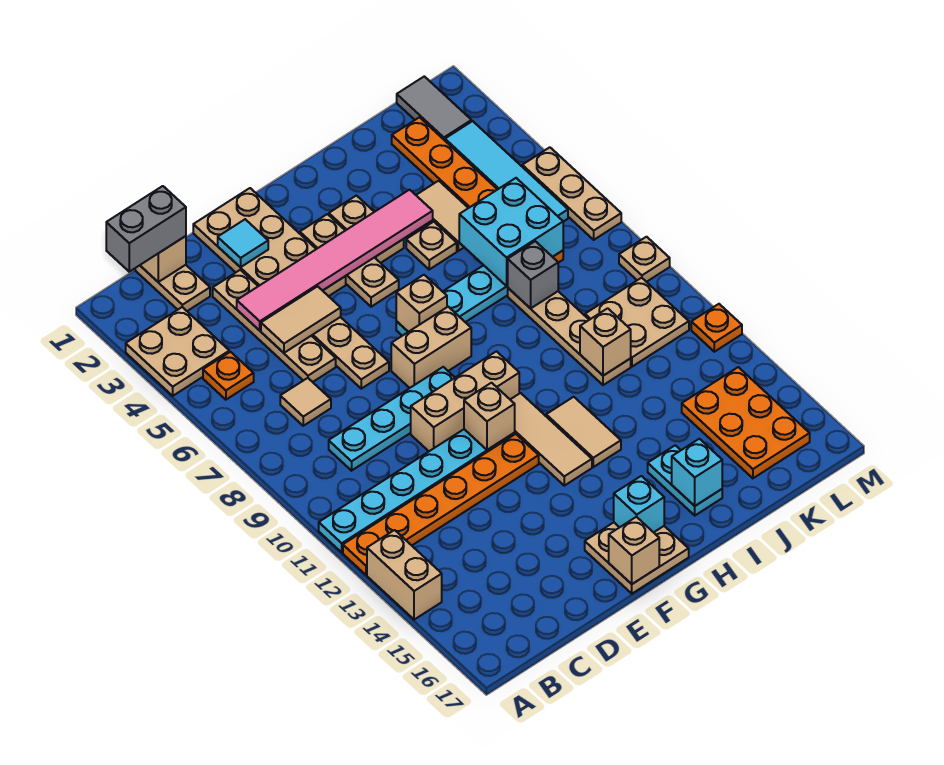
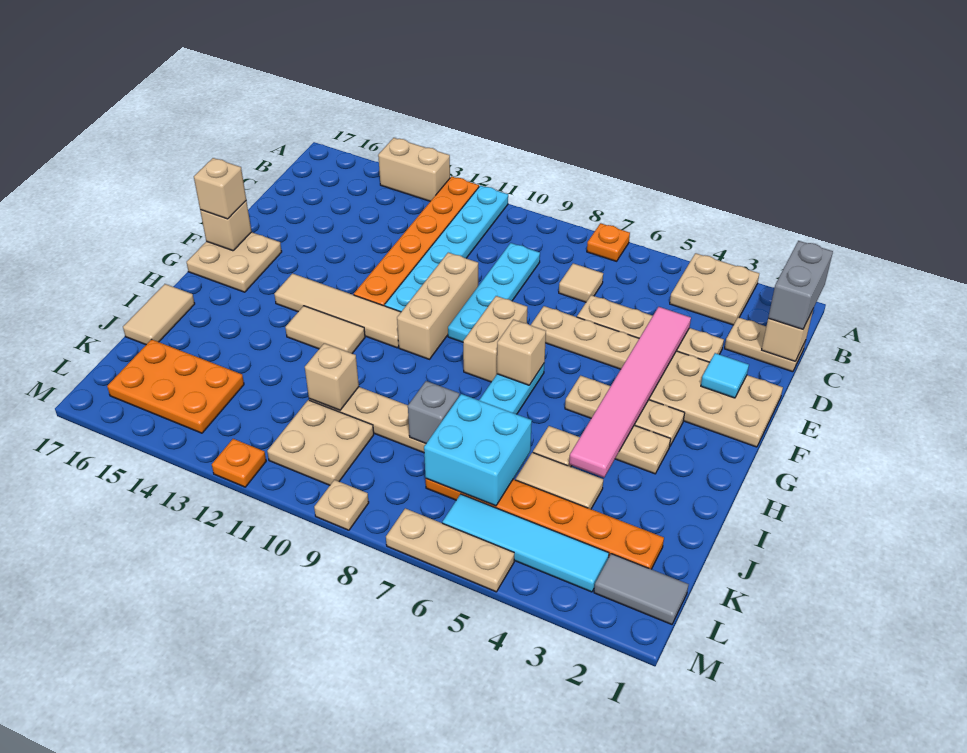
orange 1x1 plate [203,352,254,400] -> orange 1x1 plate moved to [587,223,630,261]
tan 1x2 tile [261,286,341,353] -> tan 1x2 tile moved to [123,284,195,345]
tan 1x1 brick [464,383,515,450] -> tan 1x1 brick moved to [194,158,246,219]
tan 1x3 tile [510,393,592,486] -> tan 1x4 tile [274,274,401,348]
cyan 1x1 brick [614,476,664,532] -> none
cyan 1x2 plate [648,445,722,515] -> none
cyan 1x1 brick [672,439,722,506] -> none

